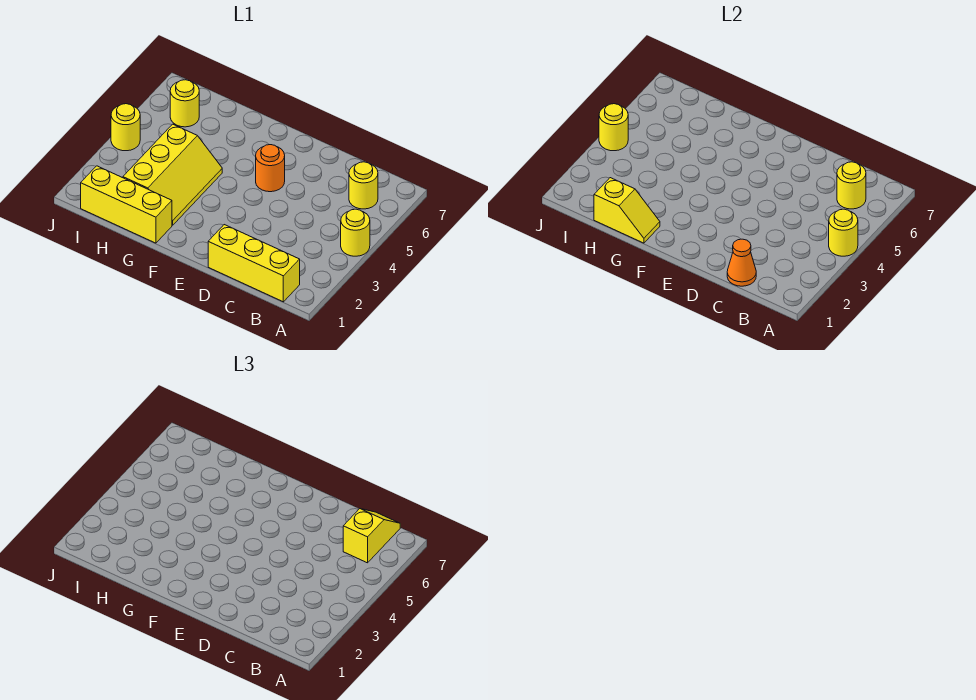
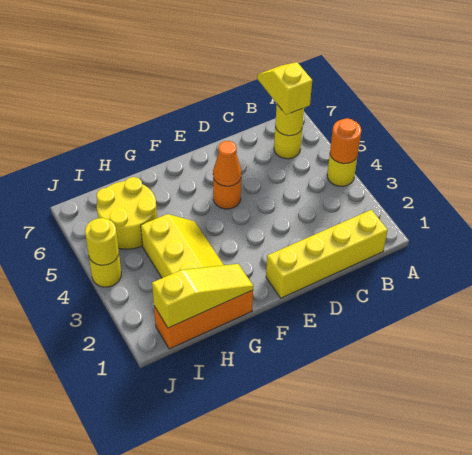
yellow 1x1 round brick [829,209,858,256] -> orange 1x1 round brick [330,118,361,164]
yellow 1x3 brick [208,225,300,302] -> yellow 1x4 brick [266,210,388,298]
orange 1x1 cone [727,239,756,286] -> orange 1x1 cone moved to [213,141,241,186]
yellow 1x3 brick [81,166,172,243] -> orange 1x3 brick [154,290,253,349]
yellow 1x2 slope [594,178,660,243] -> yellow 1x3 slope [152,264,253,328]
yellow 1x1 round brick [170,80,199,127] -> yellow 2x2 round brick [96,177,157,249]

